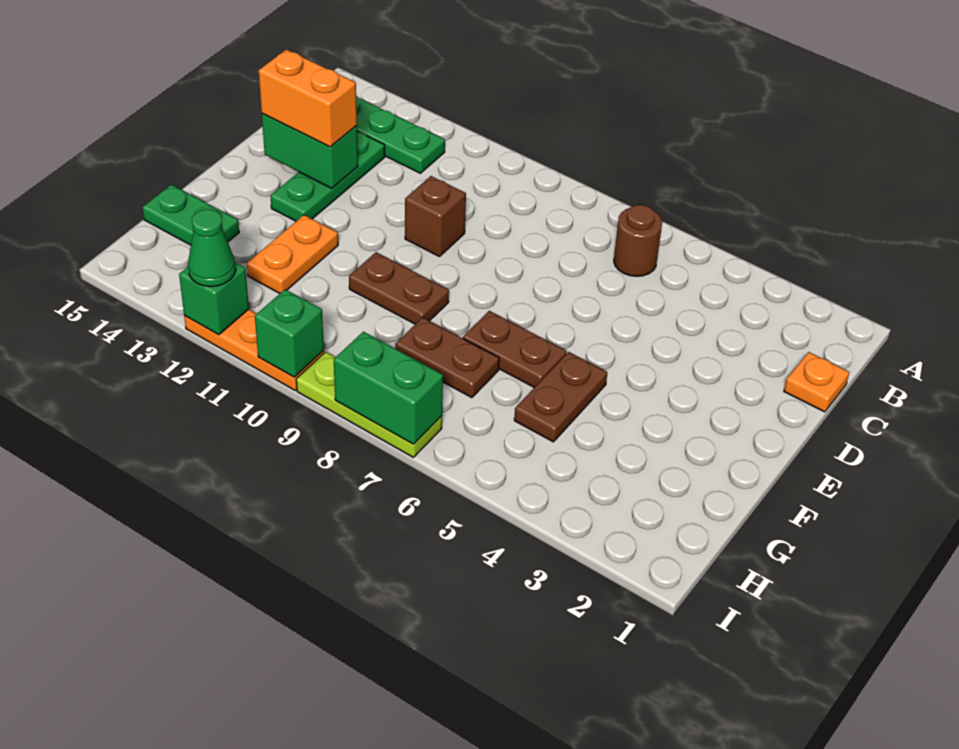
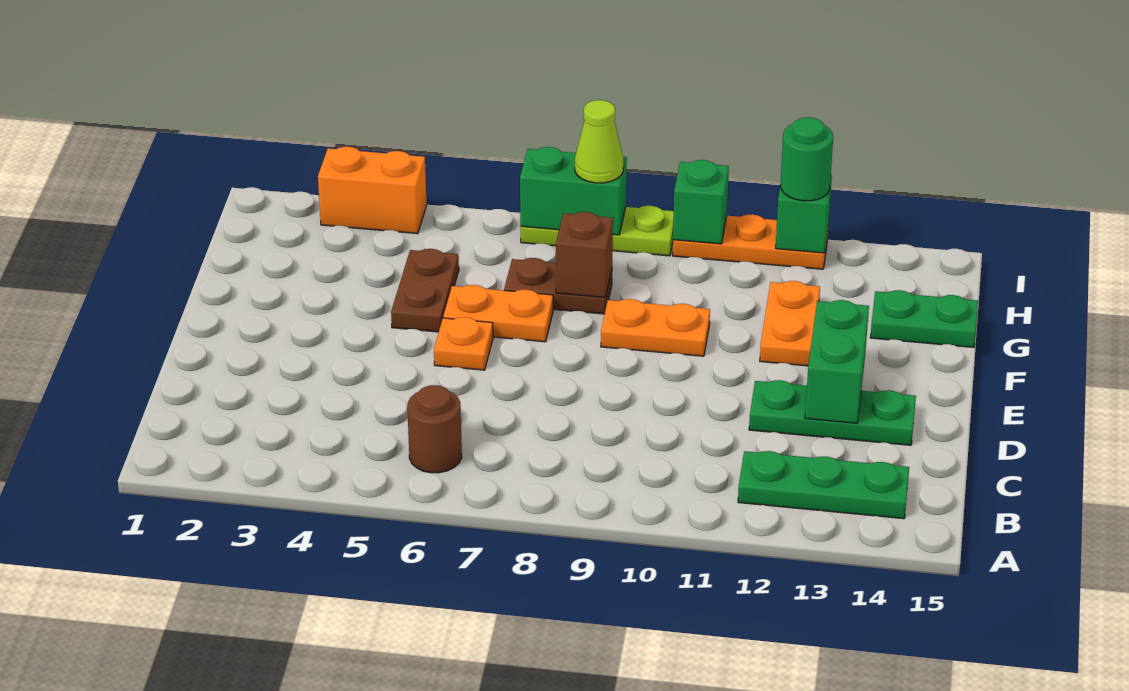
orange 1x1 plate [784,352,849,412] -> orange 1x1 plate moved to [434,317,493,370]
green 1x3 plate [270,132,385,221] -> green 1x3 plate turned to [749,380,916,445]
brown 1x1 brick [405,176,466,257] -> brown 1x1 brick moved to [556,212,613,298]
green 1x2 brick [262,113,358,188] -> green 1x2 brick turned to [805,300,869,423]
orange 1x2 brick [259,49,357,147] -> orange 1x2 brick moved to [318,147,427,234]
brown 1x2 plate [463,311,567,388] -> orange 1x2 plate [443,285,553,342]
brown 1x2 plate [349,252,449,324] -> orange 1x2 plate [601,299,710,356]
none -> lime 1x1 cone [575,100,624,183]
green 1x1 cone [188,209,236,287] -> green 1x1 round brick [780,117,833,201]

